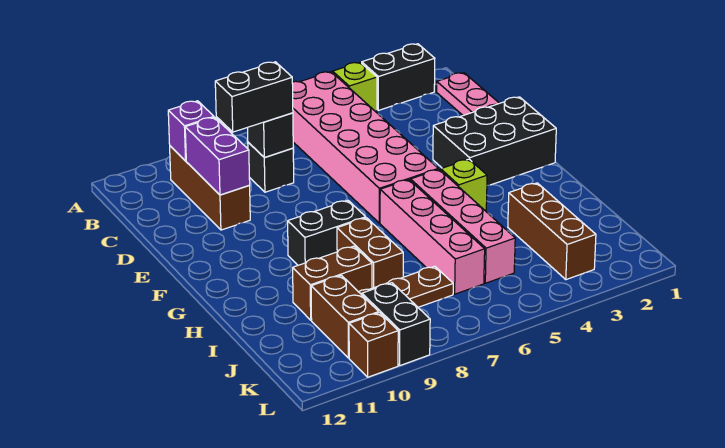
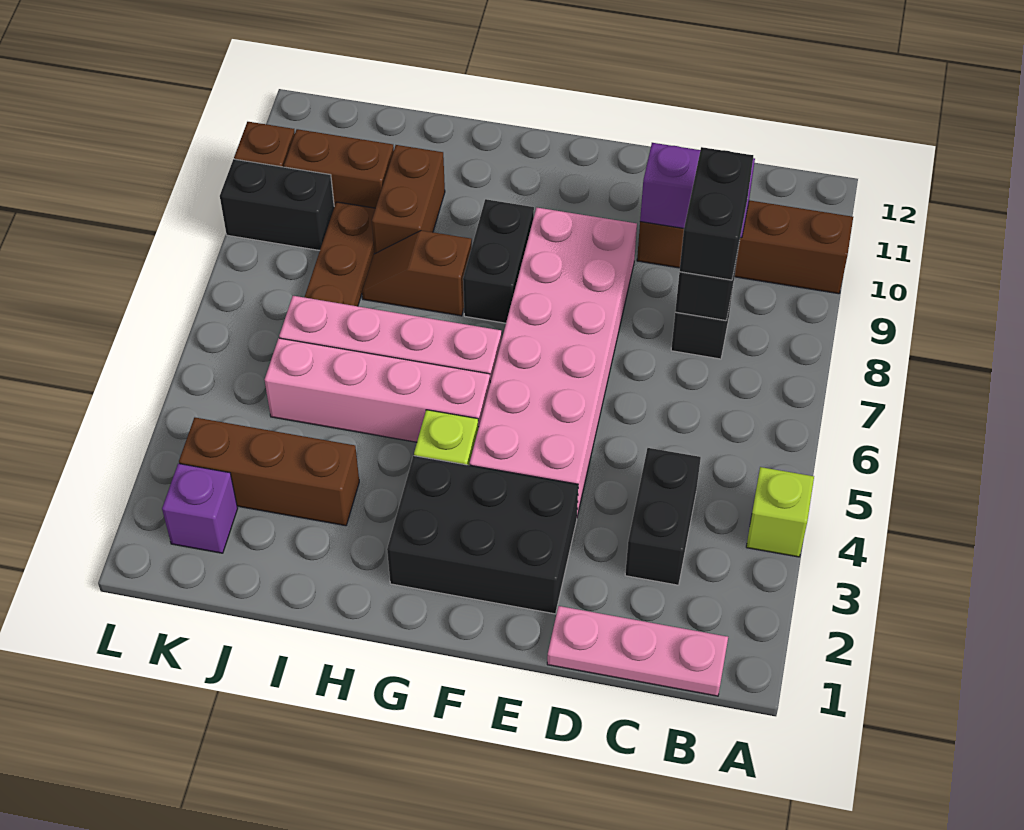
black 1x2 brick [362,44,435,110] -> black 1x2 brick moved to [625,448,701,585]
pink 2x6 brick [292,72,438,223] -> pink 2x6 brick turned to [469,208,637,516]
brown 1x3 brick [170,146,250,230] -> brown 1x4 brick [637,200,853,294]
purple 1x1 brick [168,101,214,161] -> purple 1x1 brick moved to [162,464,238,553]
black 2x3 brick [433,97,556,185] -> black 2x3 brick turned to [387,456,578,614]
brown 1x2 brick [337,218,403,288] -> brown 1x2 slope [362,230,472,316]

